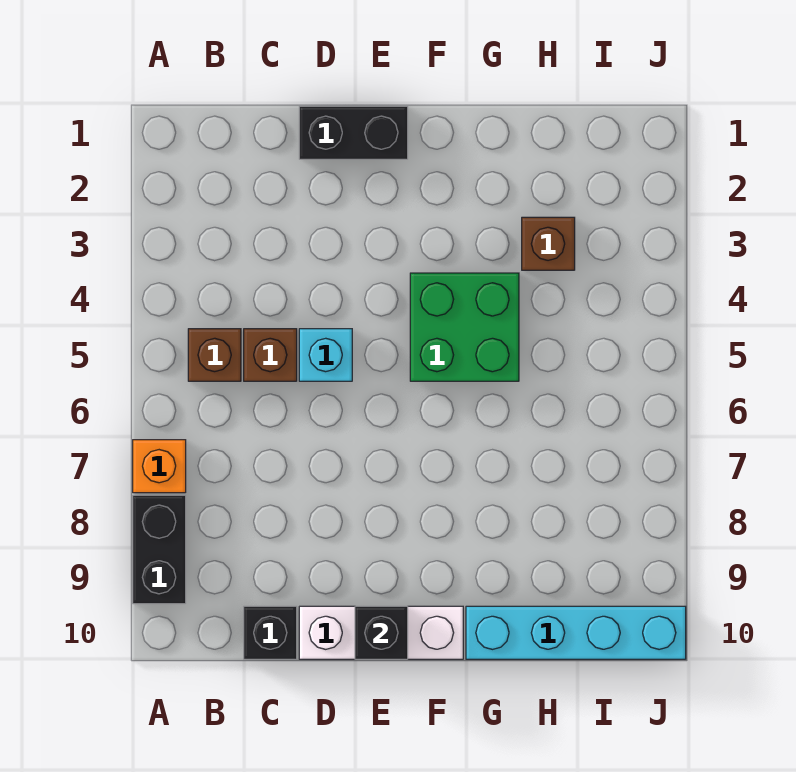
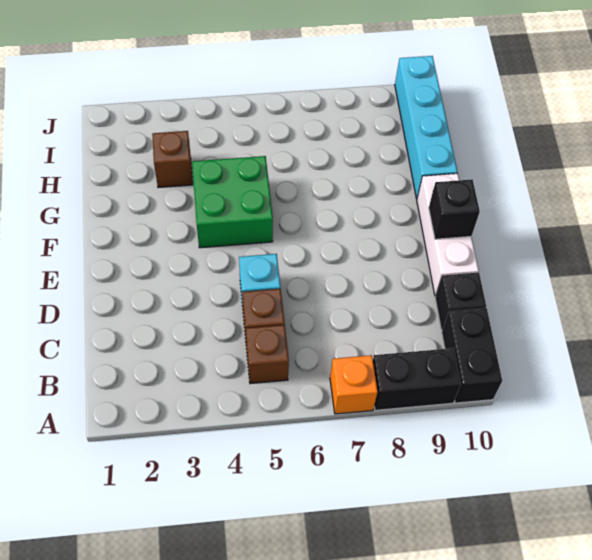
black 1x2 brick [299,106,408,159] -> black 1x2 brick moved to [442,308,502,403]

